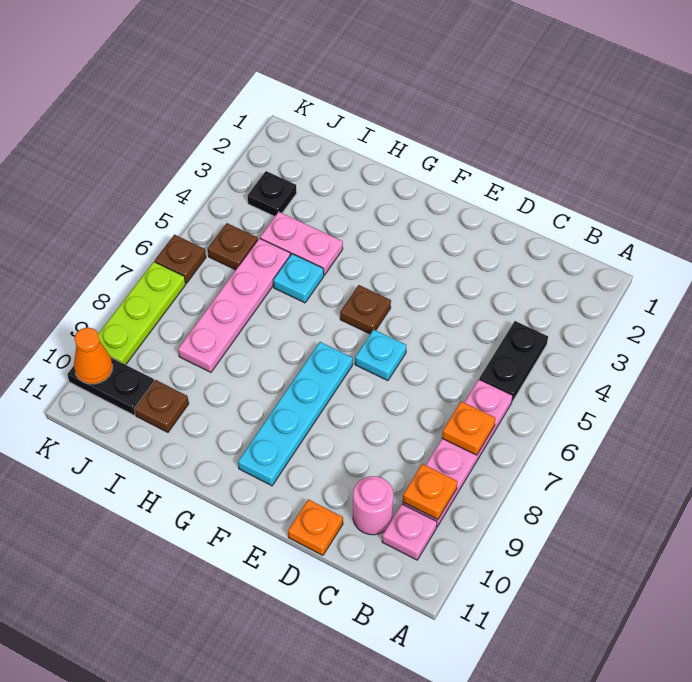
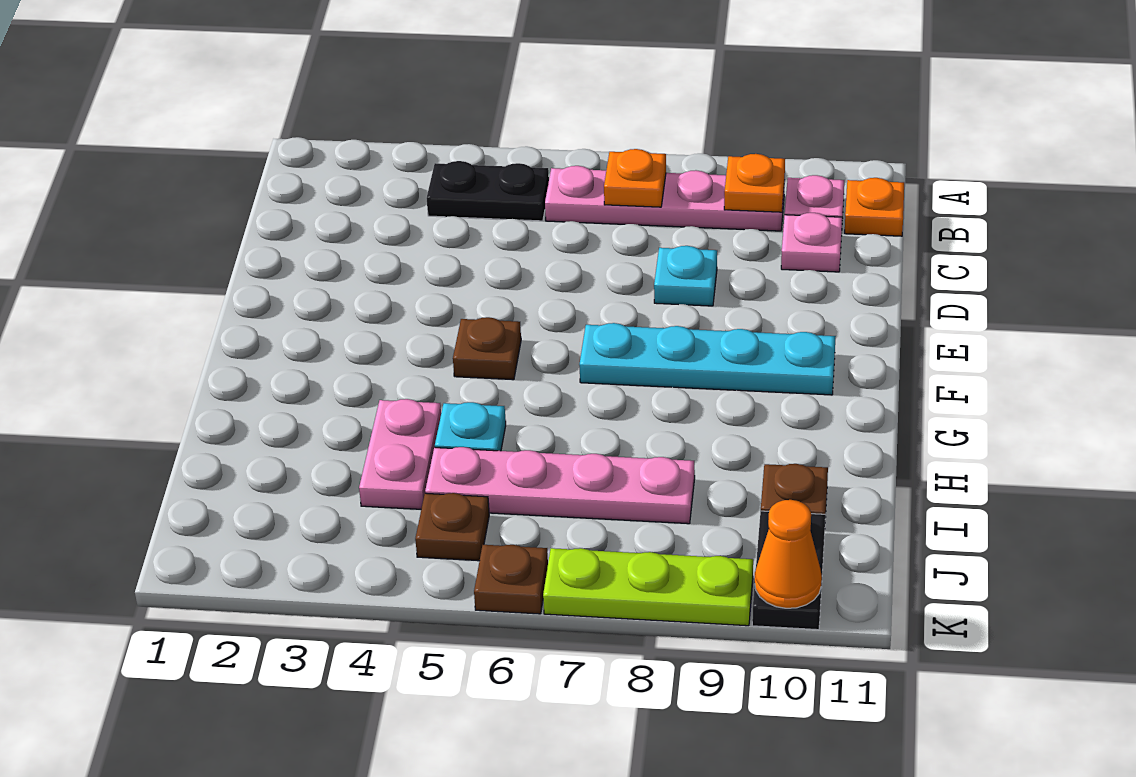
pink 1x1 round brick [353,476,393,535] -> pink 1x1 plate [781,213,842,272]
orange 1x1 plate [288,499,343,555] -> orange 1x1 plate moved to [845,178,904,236]
cyan 1x1 plate [355,329,406,381] -> cyan 1x1 plate moved to [654,246,717,306]
black 1x1 plate [247,171,297,216] -> none

